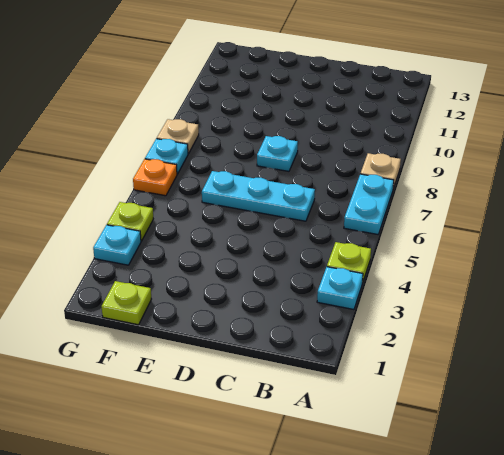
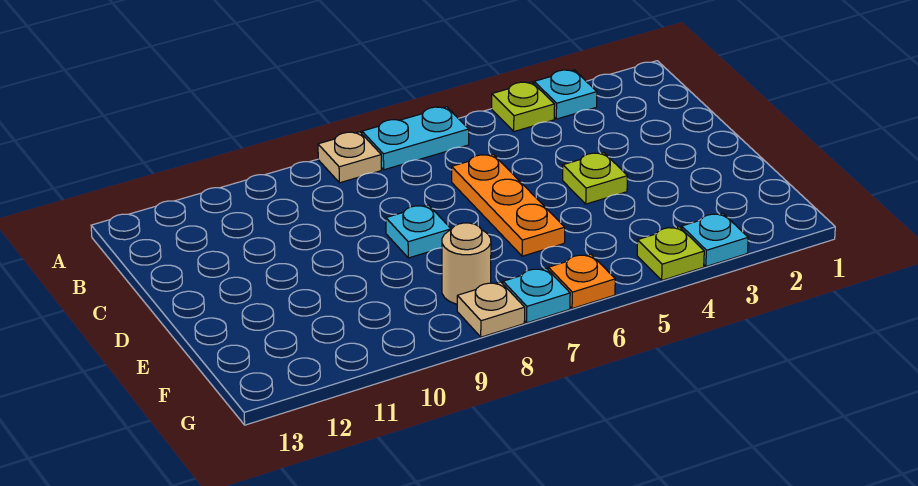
cyan 1x3 plate [202,171,315,221] -> orange 1x3 plate [452,154,565,256]
lime 1x1 plate [101,281,151,325] -> lime 1x1 plate moved to [563,153,627,204]
none -> tan 1x1 round brick [442,223,491,304]

